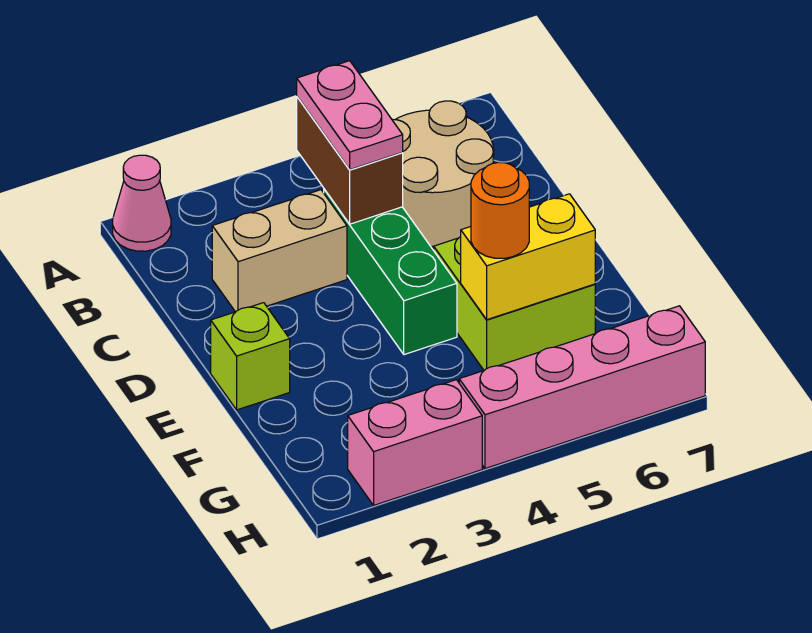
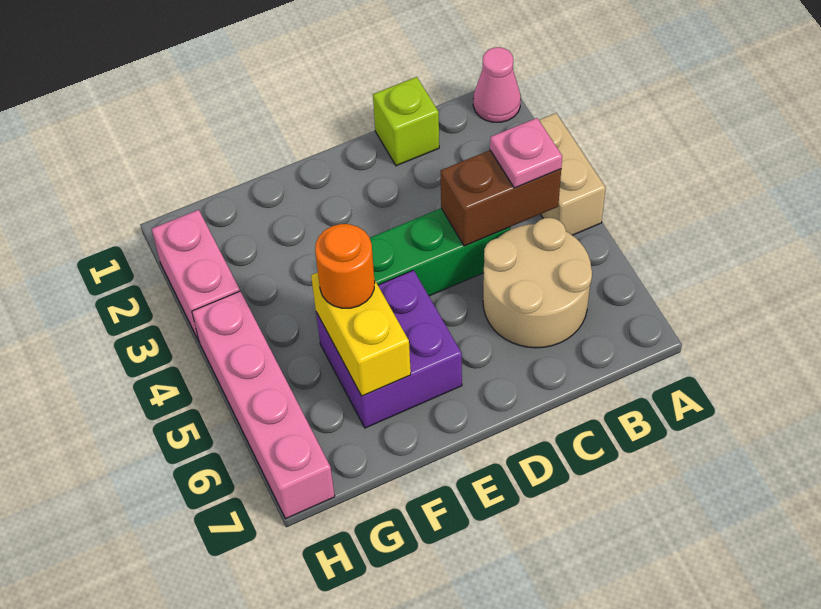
pink 1x2 plate [297,61,403,170] -> pink 1x1 plate [490,118,562,188]
tan 1x2 brick [212,190,347,312] -> tan 1x2 brick moved to [539,113,606,235]
lime 1x1 brick [211,303,290,410] -> lime 1x1 brick moved to [373,77,439,166]
lime 2x2 brick [434,237,595,370] -> purple 2x2 brick [316,270,462,428]

